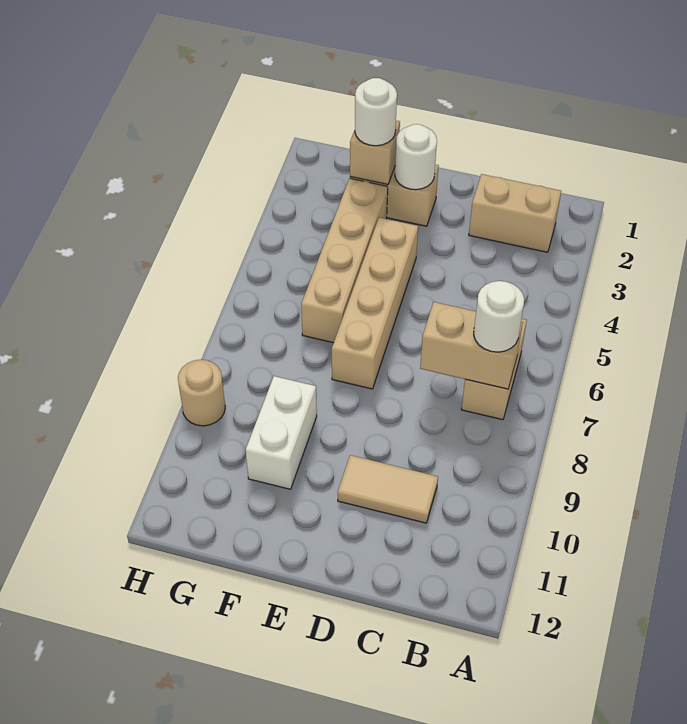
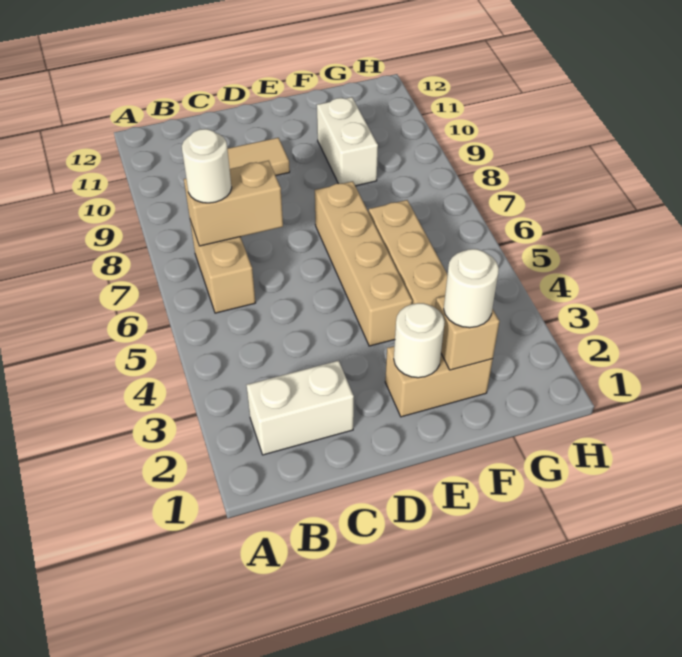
tan 1x2 brick [469,174,561,252] -> white 1x2 brick [247,361,354,455]
tan 1x1 round brick [178,360,225,426] -> none

